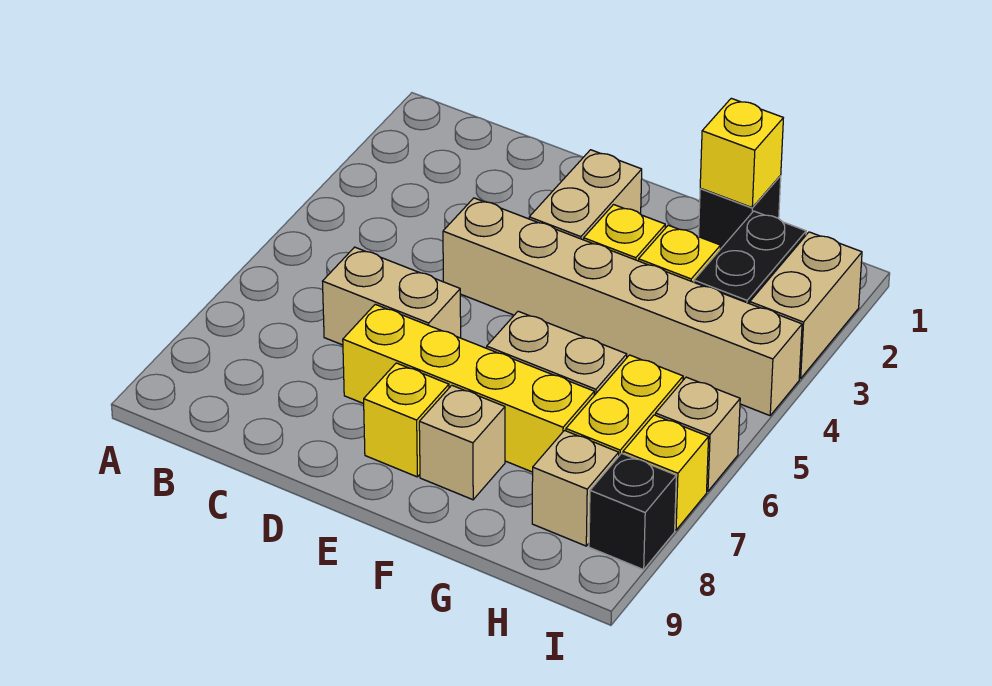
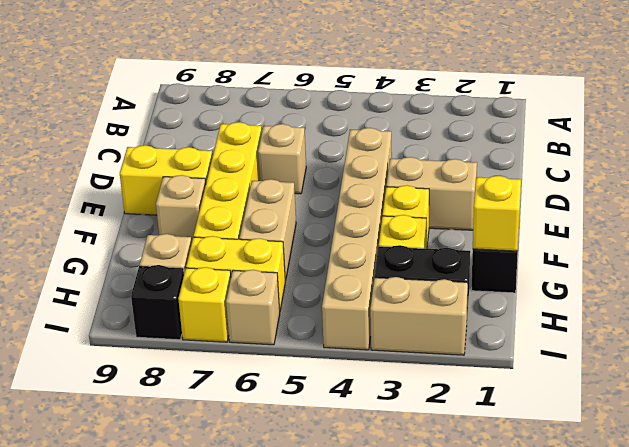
tan 1x2 brick [323,247,461,345] -> tan 1x1 brick [258,124,306,194]
yellow 1x1 brick [364,363,449,477] -> yellow 1x2 brick [120,145,212,215]

